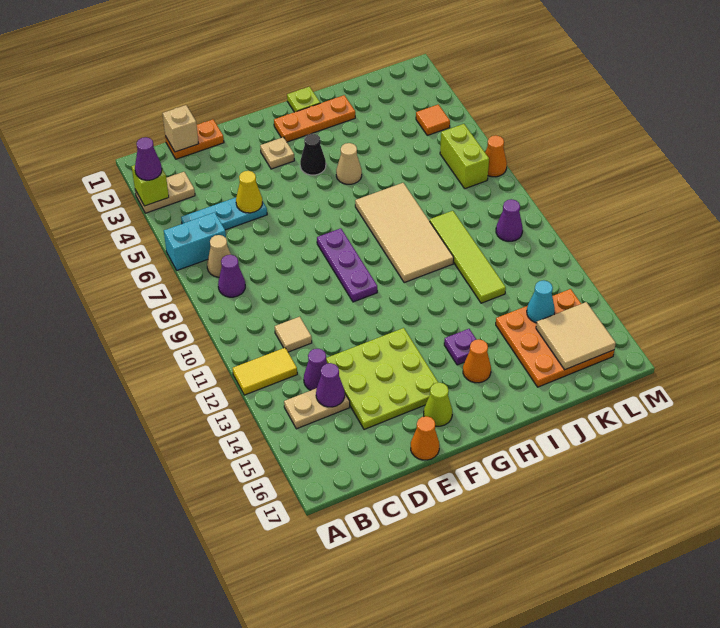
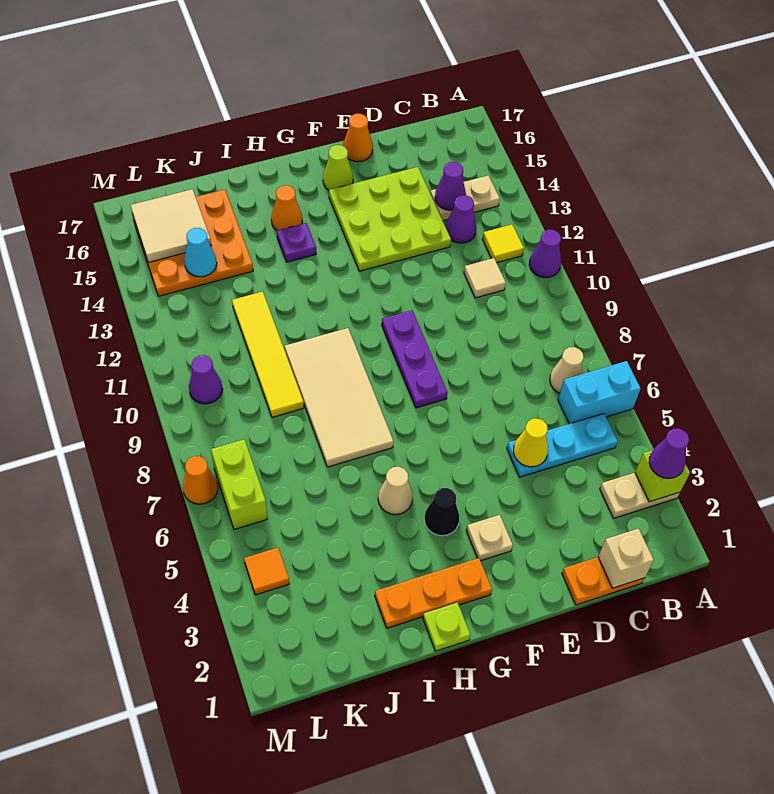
yellow 1x2 tile [233,348,297,395] -> yellow 1x1 tile [483,225,524,263]
purple 1x1 cone [218,255,245,297] -> purple 1x1 cone moved to [529,230,561,278]
lime 1x4 tile [430,211,506,303] -> yellow 1x4 tile [232,292,304,417]

